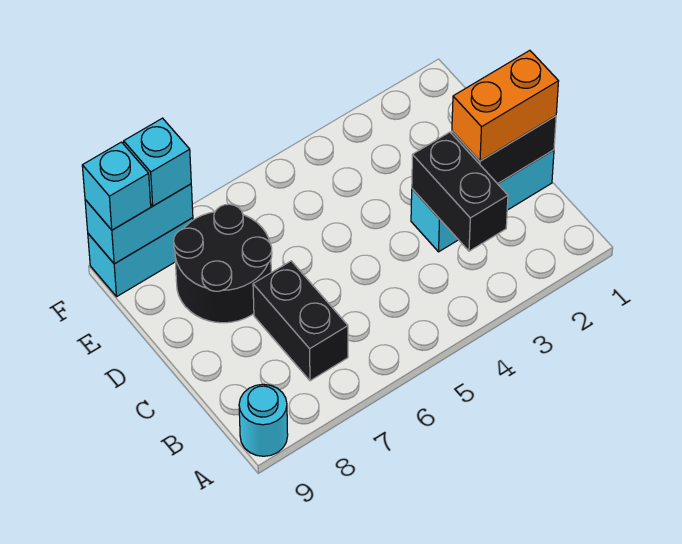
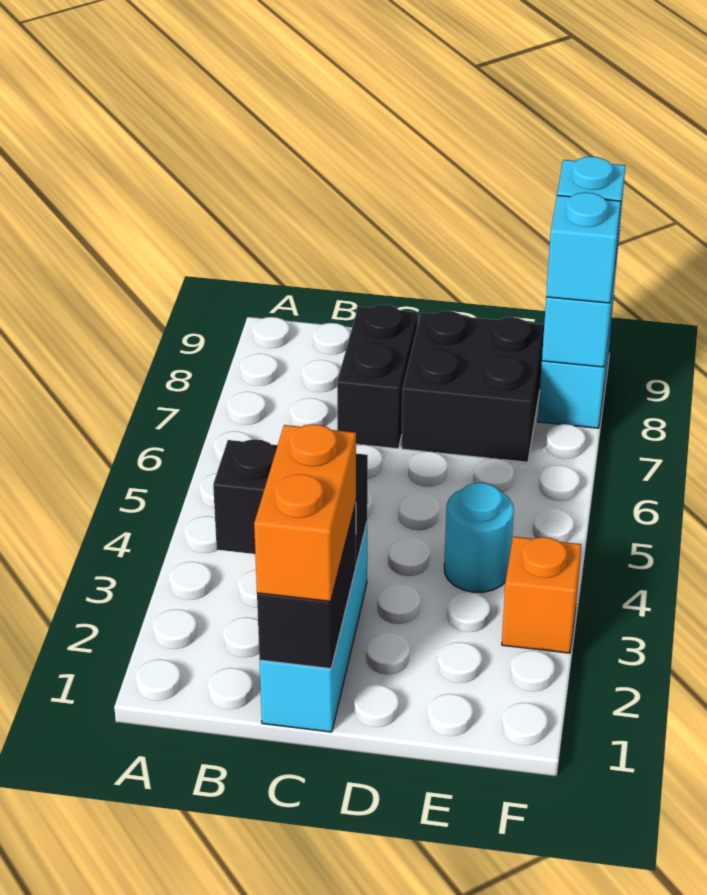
cyan 1x1 round brick [239,384,288,456] -> cyan 1x1 round brick moved to [444,483,514,592]
black 1x2 brick [253,261,348,381] -> black 1x2 brick turned to [337,305,418,449]
black 2x2 round brick [174,204,272,323] -> black 2x2 brick [402,311,544,462]
none -> orange 1x1 brick [502,537,581,653]

